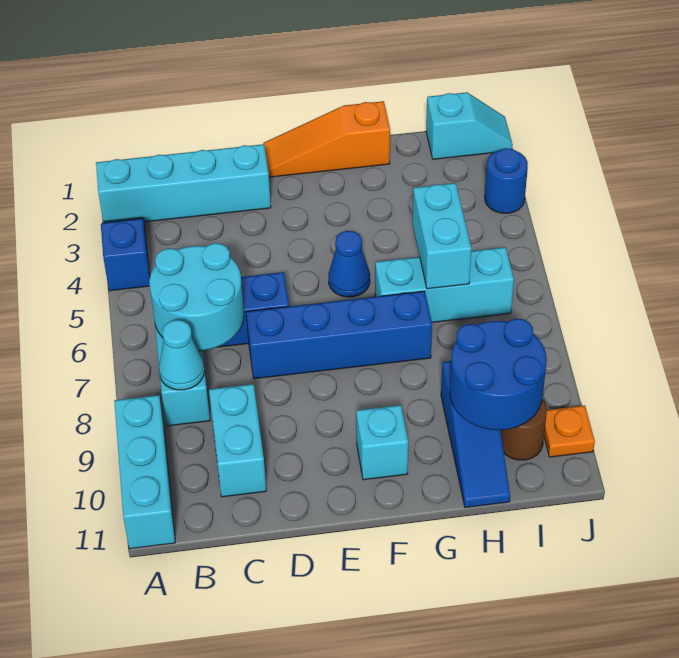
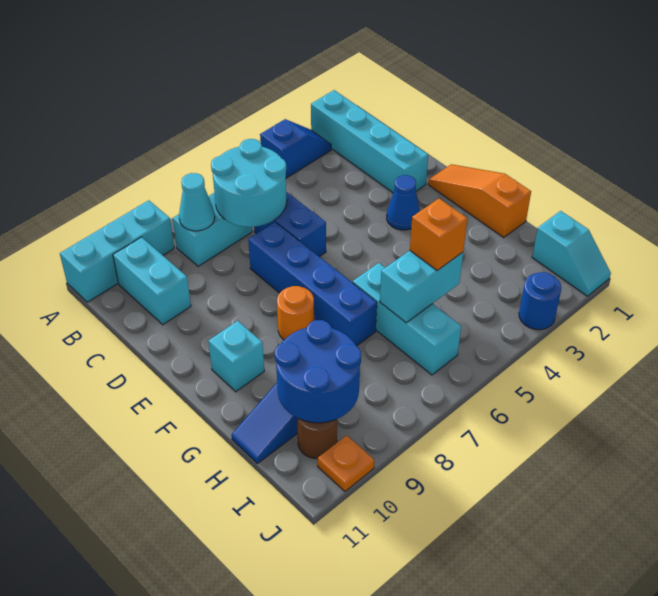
cyan 1x2 brick [209,384,266,497] -> cyan 1x2 brick turned to [113,237,191,325]
blue 1x1 cone [329,231,370,297] -> blue 1x1 cone moved to [387,175,420,230]
none -> orange 1x1 round brick [277,286,314,340]
none -> orange 1x1 brick [410,198,467,270]

